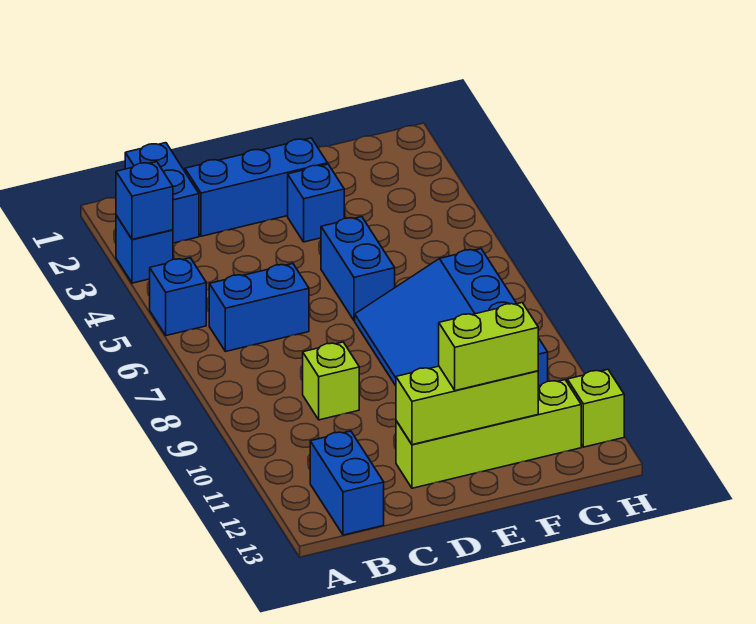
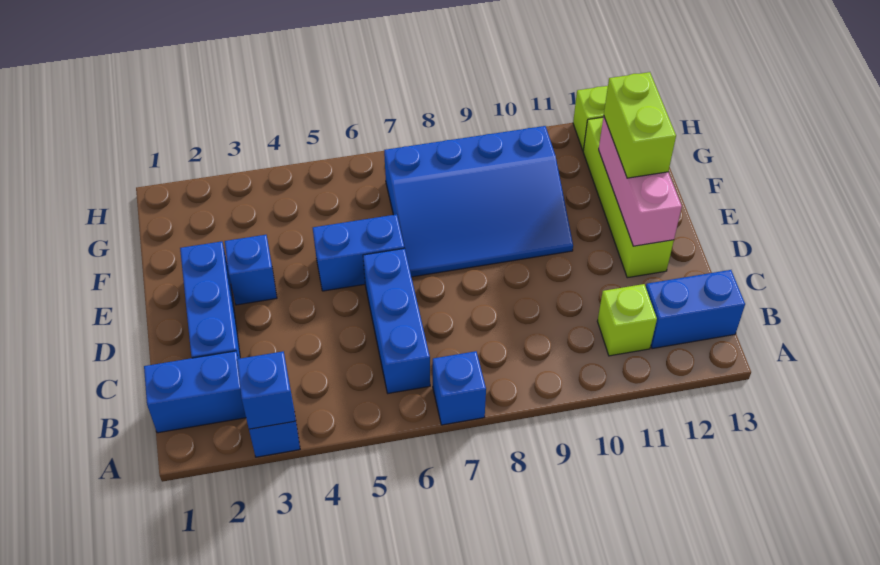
blue 1x1 brick [150,258,206,336] -> blue 1x1 brick moved to [433,351,486,425]
blue 1x2 brick [209,263,309,352] -> blue 1x3 brick [363,248,430,393]
lime 1x1 brick [303,342,359,420] -> lime 1x1 brick moved to [597,284,657,356]
lime 1x3 brick [396,366,538,445] -> pink 1x3 brick [599,116,682,246]

